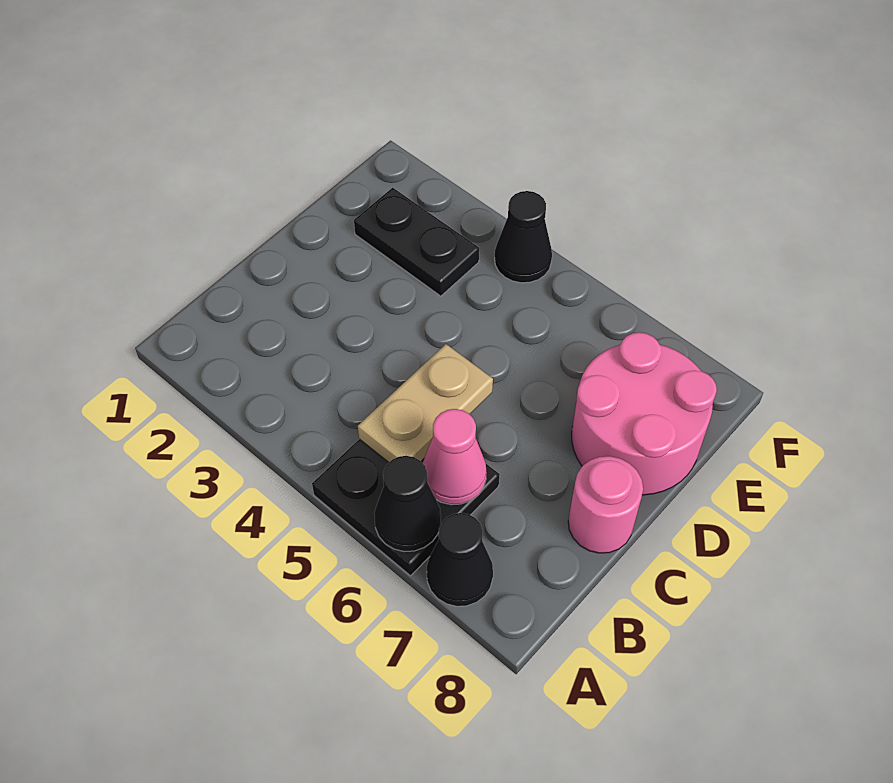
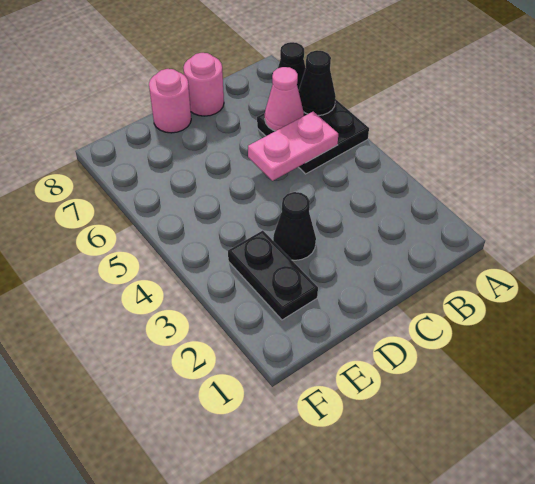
tan 1x2 plate [358,344,493,462] -> pink 1x2 plate [248,111,338,181]
pink 2x2 round brick [572,332,717,495] -> pink 1x1 round brick [149,69,191,133]
black 1x1 cone [495,191,552,283] -> black 1x1 cone moved to [273,192,316,260]

